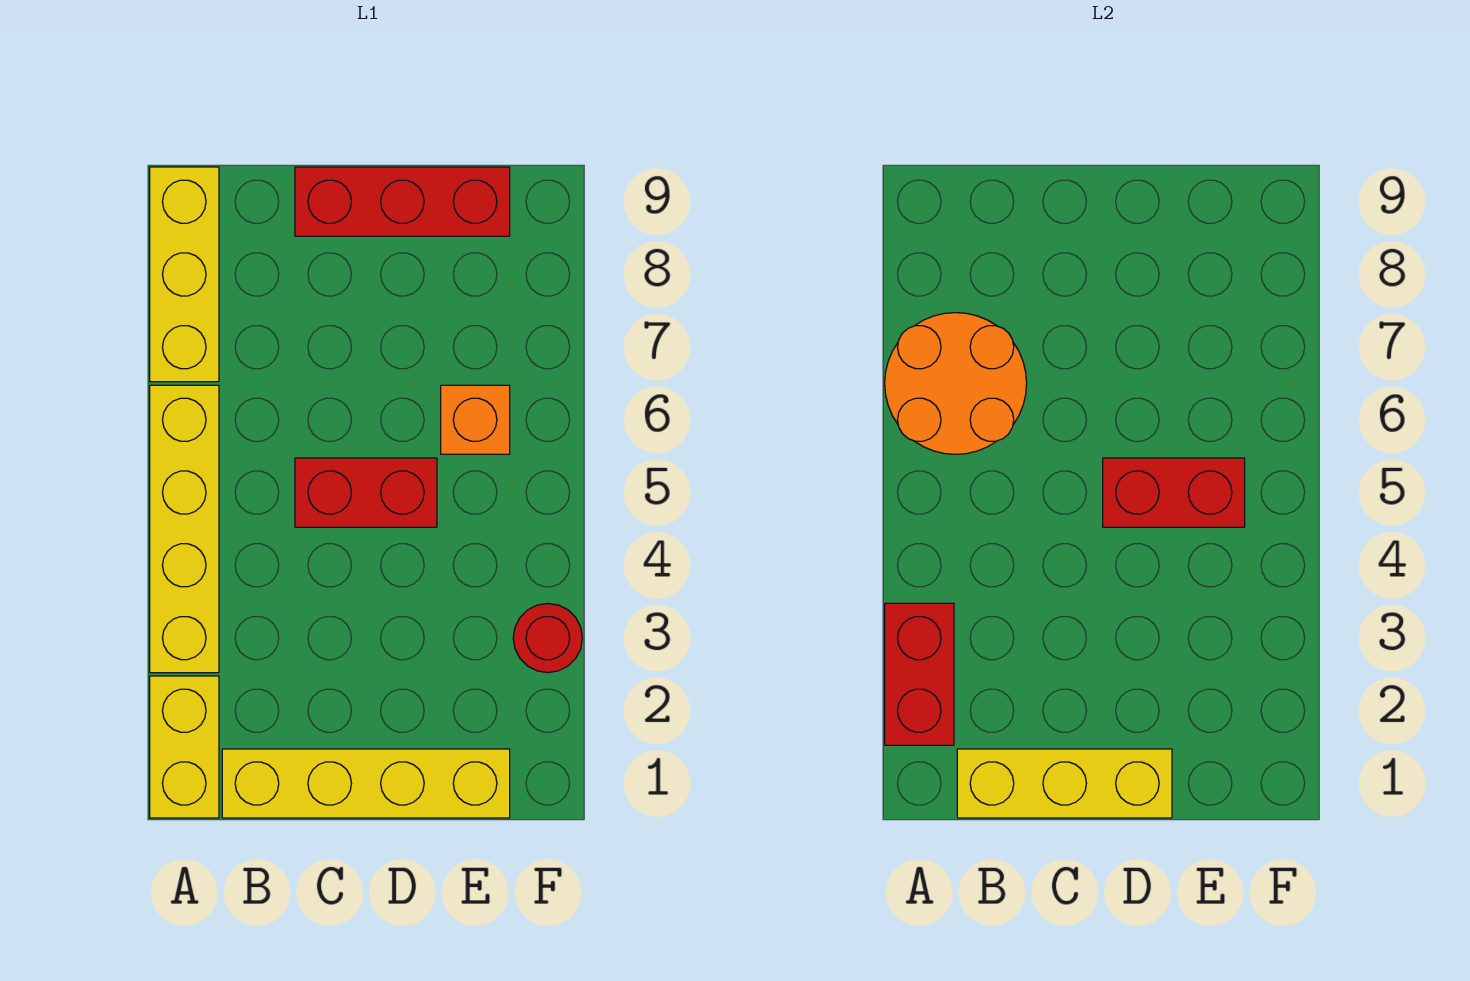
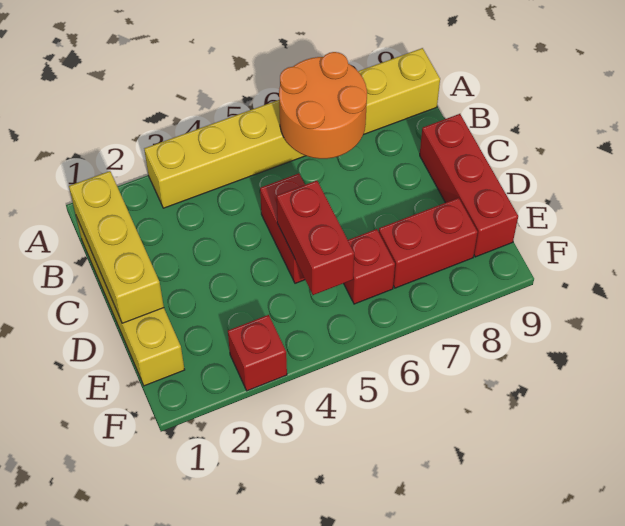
yellow 1x2 brick [150,676,219,818] -> none
red 1x2 brick [885,603,954,745] -> red 1x2 brick moved to [379,198,478,288]
orange 1x1 brick [441,385,510,454] -> red 1x1 brick [344,229,395,304]
red 1x1 round brick [513,603,582,673] -> red 1x1 brick [228,315,287,391]

